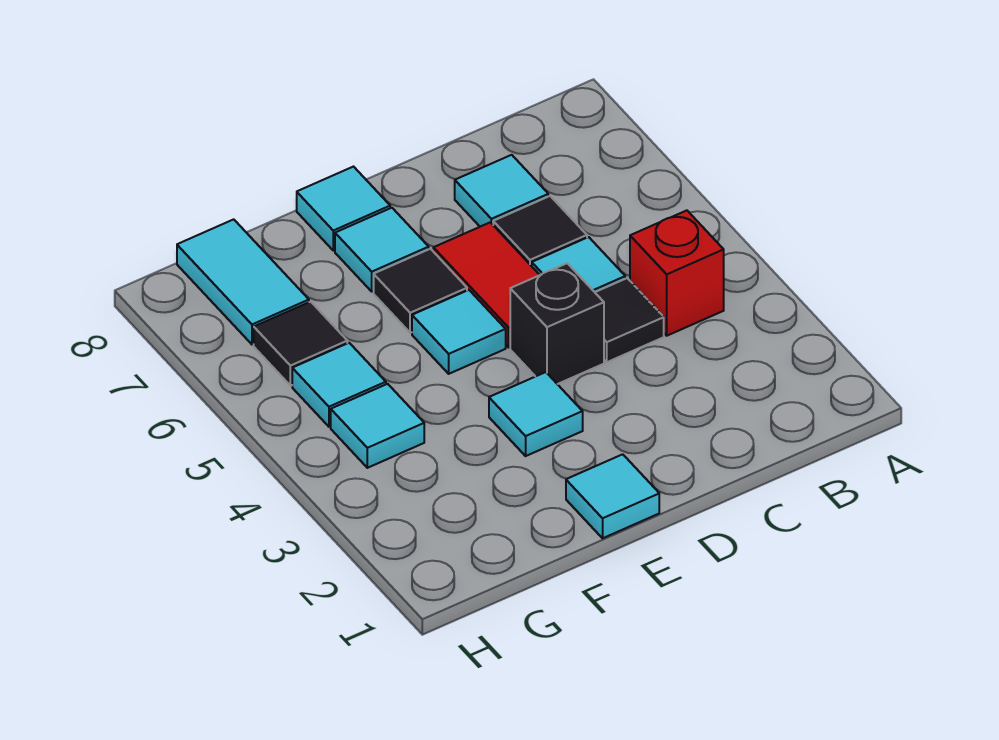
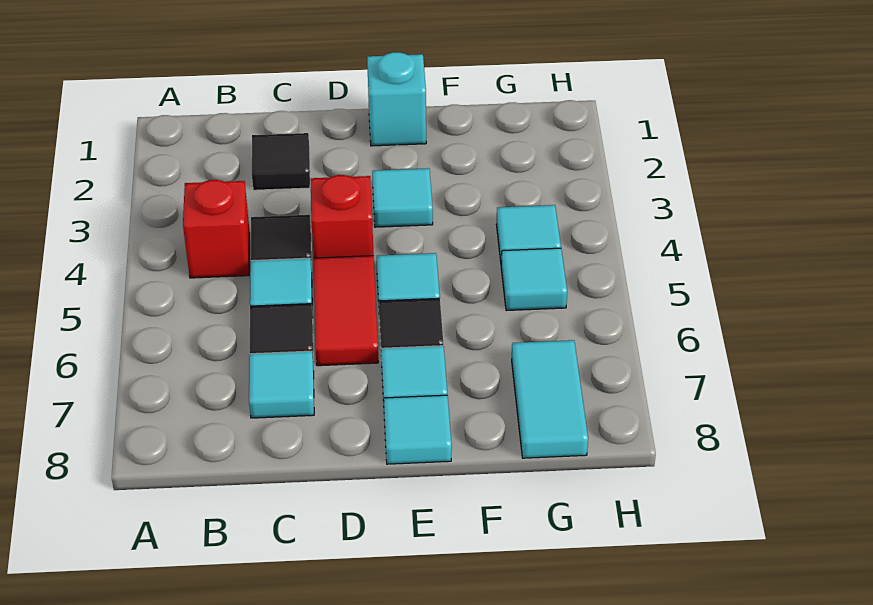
black 1x1 brick [510,263,604,384] -> red 1x1 brick [311,175,373,258]
cyan 1x1 tile [566,454,659,538] -> cyan 1x1 brick [367,52,426,146]
black 1x1 tile [254,302,347,386] -> black 1x1 tile moved to [252,133,310,190]

